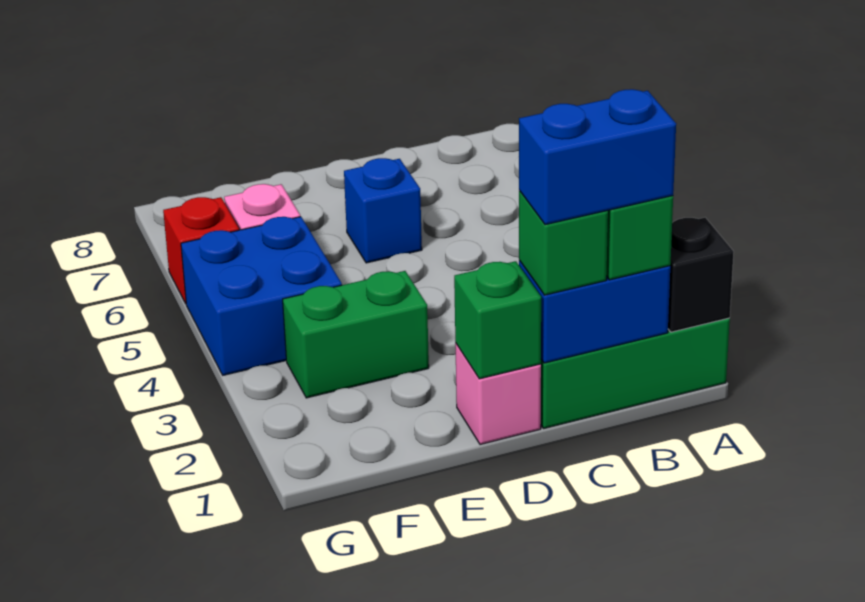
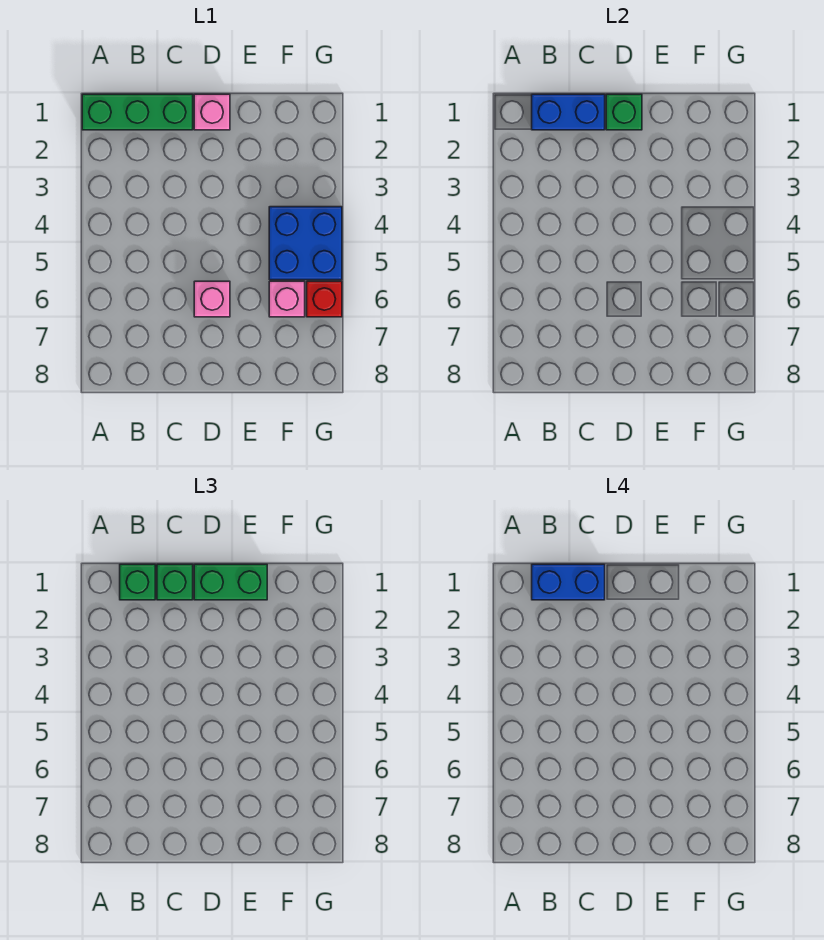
black 1x1 brick [668,218,734,332] -> none
blue 1x1 brick [344,158,422,263] -> pink 1x1 brick [194,281,230,317]
green 1x2 brick [283,271,429,398] -> green 1x2 brick moved to [194,564,267,600]

